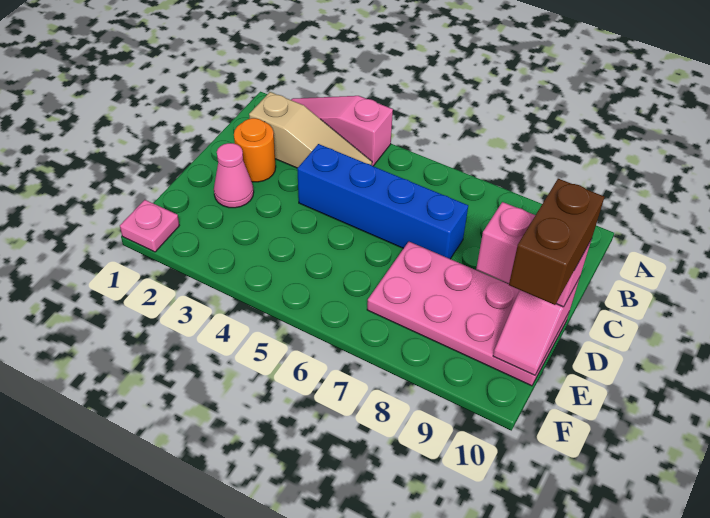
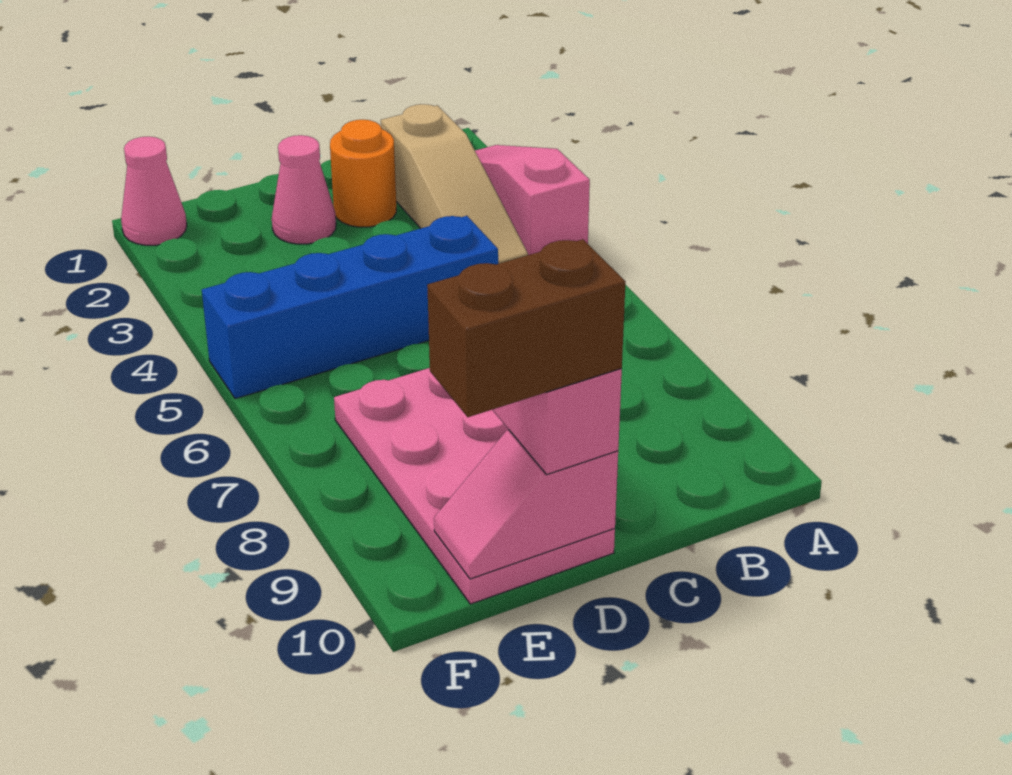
blue 1x4 brick [297,144,468,259] -> blue 1x4 brick turned to [202,216,498,399]
pink 1x1 plate [120,200,179,252] -> pink 1x1 cone [121,137,187,245]

